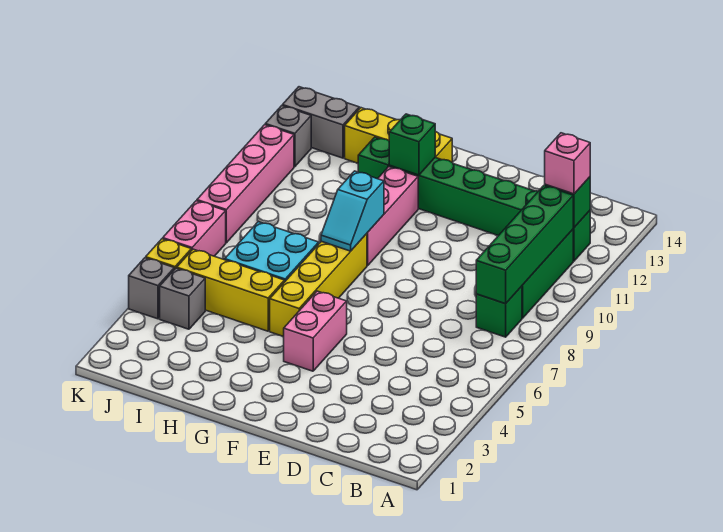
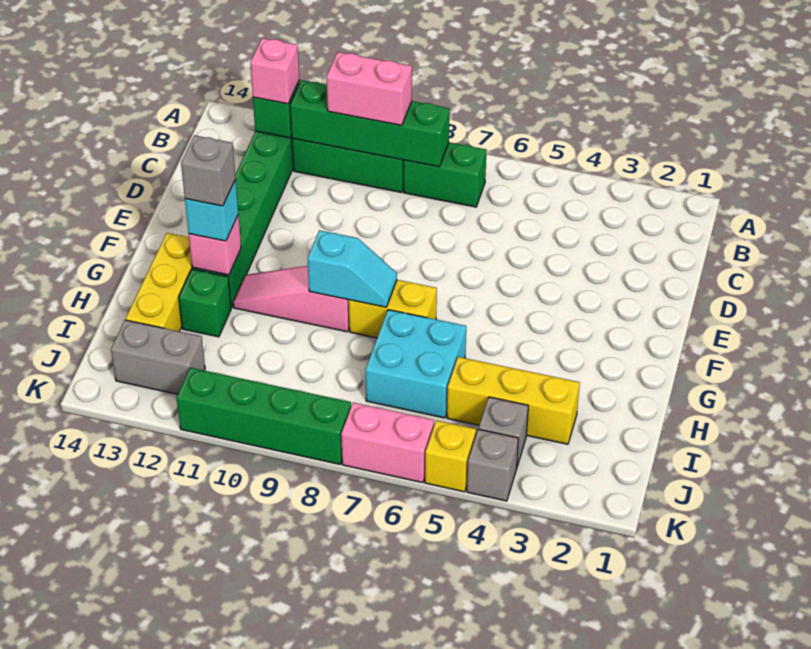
green 1x1 brick [476,286,522,337] -> green 1x2 brick [404,142,487,207]
pink 1x2 brick [284,291,347,371] -> pink 1x2 brick moved to [327,52,412,126]
yellow 1x4 brick [270,234,367,337] -> yellow 1x2 brick [349,280,437,338]
pink 1x3 brick [367,167,418,266] -> pink 1x3 slope [233,266,349,332]
green 1x1 brick [389,114,435,175] -> pink 1x1 brick [189,215,241,275]
none -> cyan 1x1 brick [185,180,238,241]
yellow 1x3 brick [177,249,285,331] -> yellow 1x3 brick turned to [447,357,580,444]
grey 1x2 brick [282,87,359,158] -> grey 1x2 brick turned to [111,320,205,394]
pink 1x4 brick [197,125,294,243] -> green 1x4 brick [177,368,351,464]
grey 1x1 brick [265,106,311,167] -> grey 1x1 brick moved to [181,135,236,206]

